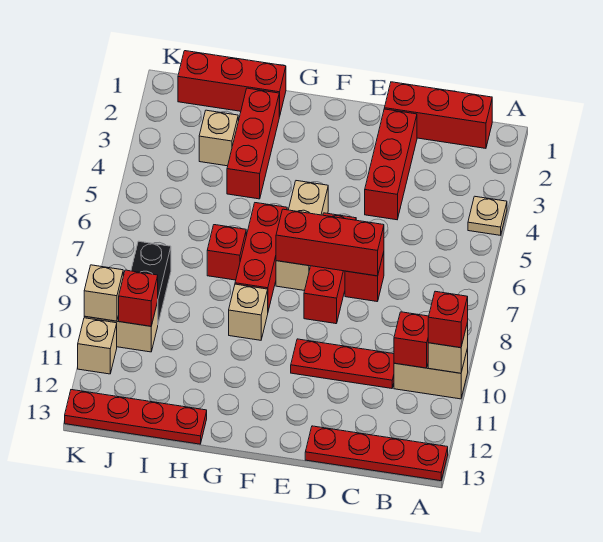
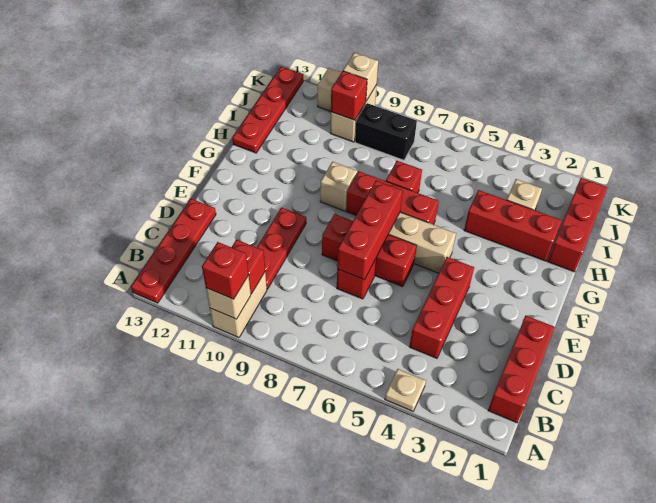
red 1x3 brick [365,109,417,220] -> red 1x3 brick turned to [409,257,474,358]

